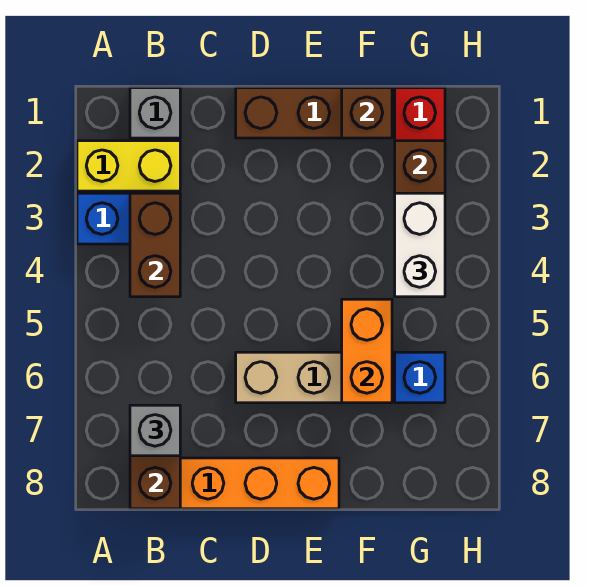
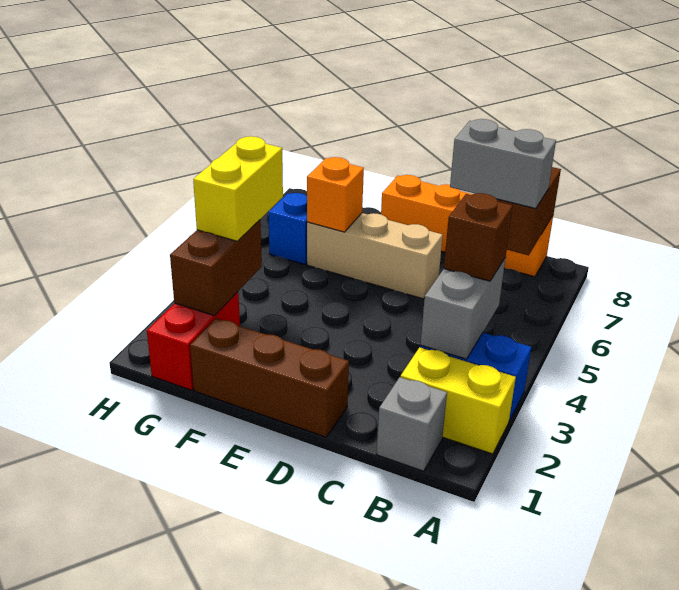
brown 1x2 brick [130,193,180,297] -> grey 1x2 brick [421,259,505,359]
grey 1x1 brick [130,405,180,456] -> grey 1x2 brick [450,119,556,209]
brown 1x1 brick [342,88,392,138] -> brown 1x1 brick moved to [444,193,513,281]
orange 1x2 brick [342,299,392,403] -> orange 1x1 brick [307,157,364,232]
white 1x2 brick [395,193,445,297] -> yellow 1x2 brick [193,136,283,241]

